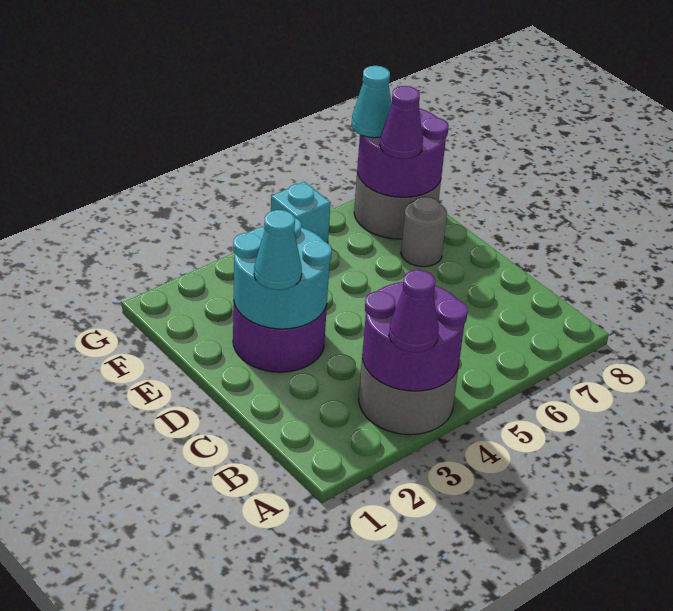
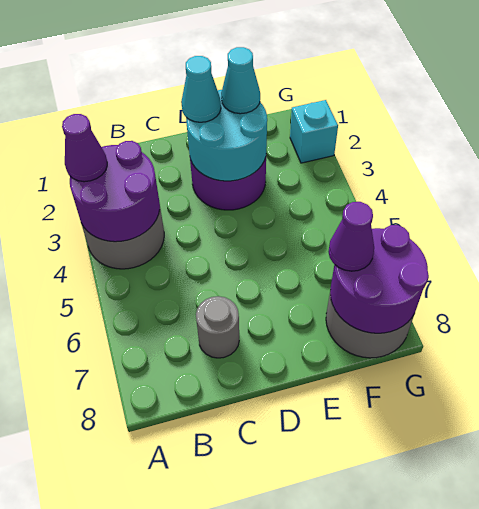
grey 1x1 round brick [401,197,447,267] -> grey 1x1 round brick moved to [196,296,239,358]
cyan 1x1 brick [271,182,331,243] -> cyan 1x1 brick moved to [290,100,338,163]
cyan 1x1 cone [352,66,392,138] -> cyan 1x1 cone moved to [221,47,260,114]

